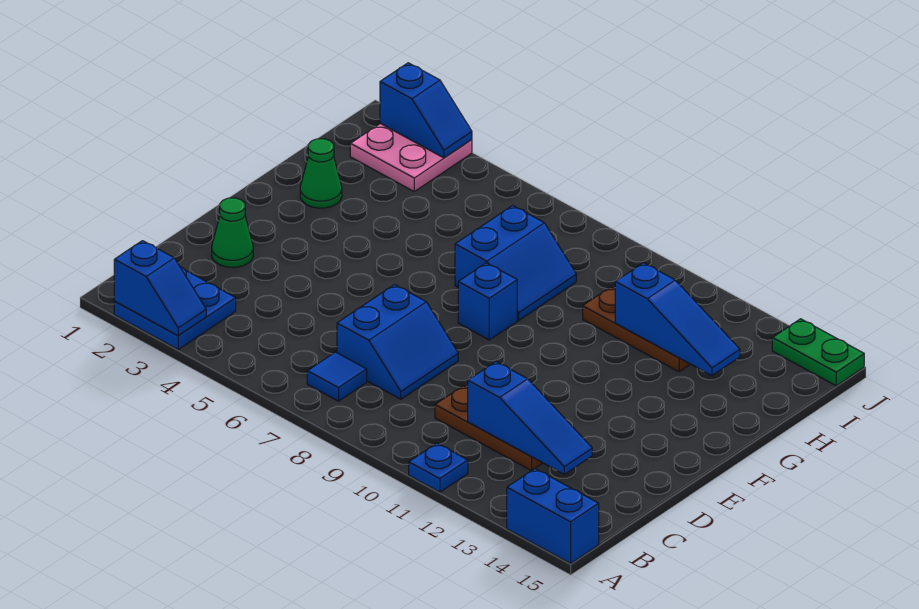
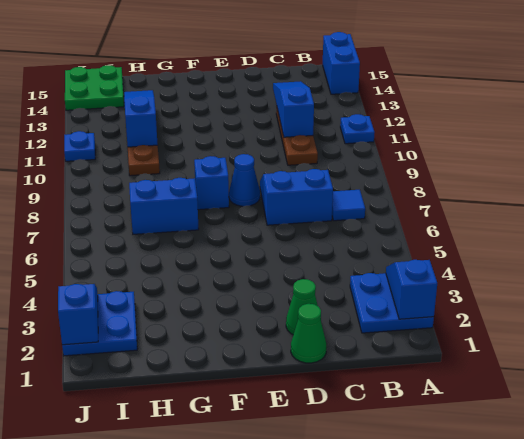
none -> blue 1x1 cone [229,154,260,206]
green 1x1 cone [300,139,342,208] -> green 1x1 cone moved to [291,304,326,363]
pink 2x2 plate [350,123,472,191] -> blue 2x2 plate [62,291,137,356]
none -> blue 1x1 plate [64,131,95,161]
green 1x2 plate [772,319,864,386] -> green 2x2 plate [65,65,124,110]

